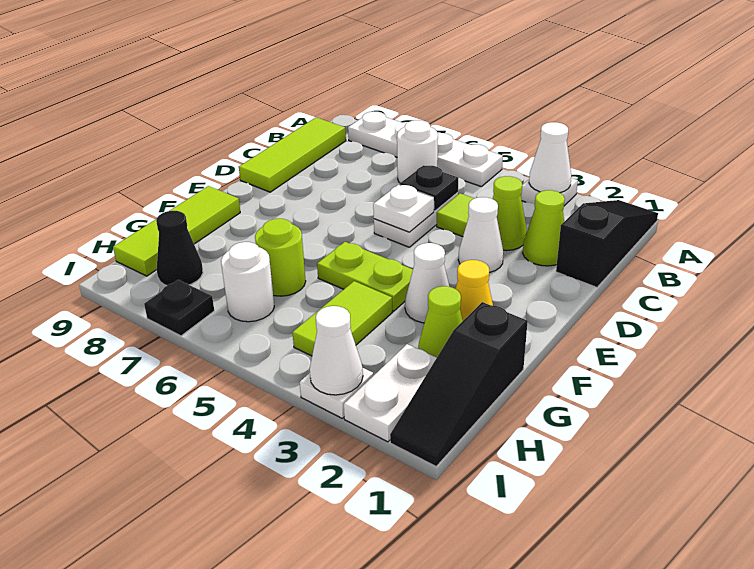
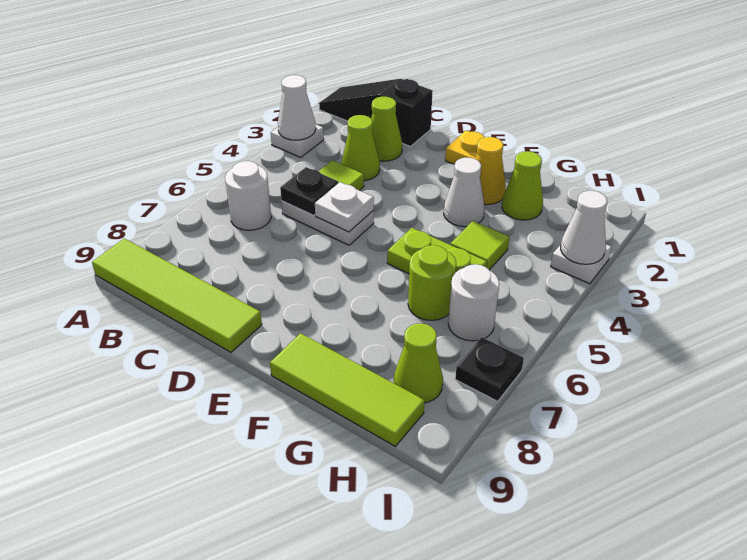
white 1x4 plate [348,111,503,186] -> none
lime 1x3 tile [239,118,346,192] -> lime 1x4 tile [92,238,262,352]
white 1x1 cone [458,197,503,273] -> none
none -> yellow 1x1 plate [445,131,484,164]
lime 1x2 plate [317,242,413,311] -> lime 1x2 plate turned to [387,228,487,274]
black 1x3 slope [390,302,528,466] -> none
lime 1x2 tile [292,281,392,356] -> lime 1x1 tile [450,221,509,270]
white 1x2 plate [344,344,437,442] -> none
black 1x1 cone [156,211,203,285] -> lime 1x1 cone [394,323,443,403]

